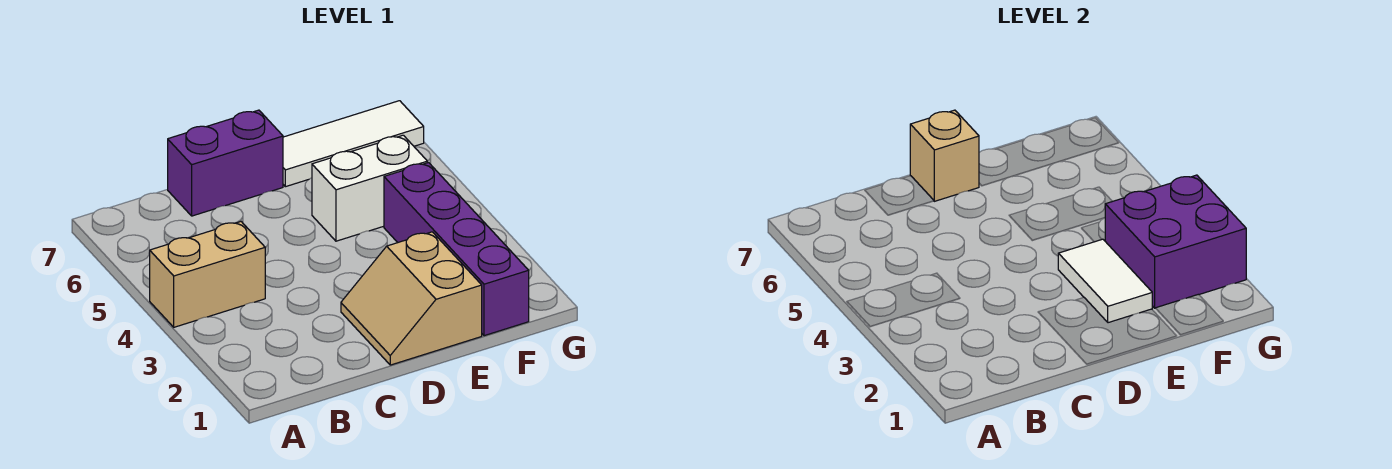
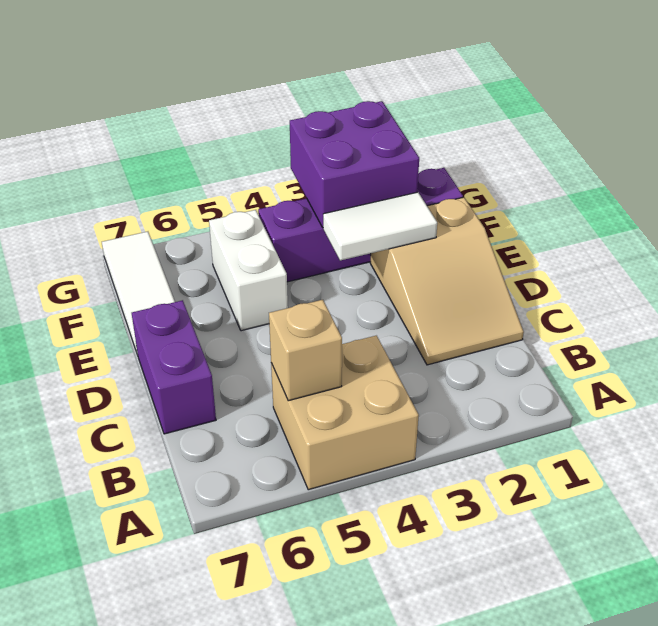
tan 1x2 brick [150,222,265,327] -> tan 2x2 brick [271,336,419,490]
tan 2x2 slope [341,232,482,365] -> tan 2x3 slope [370,197,524,365]
tan 1x1 brick [910,110,979,201] -> tan 1x1 brick moved to [269,300,342,401]

